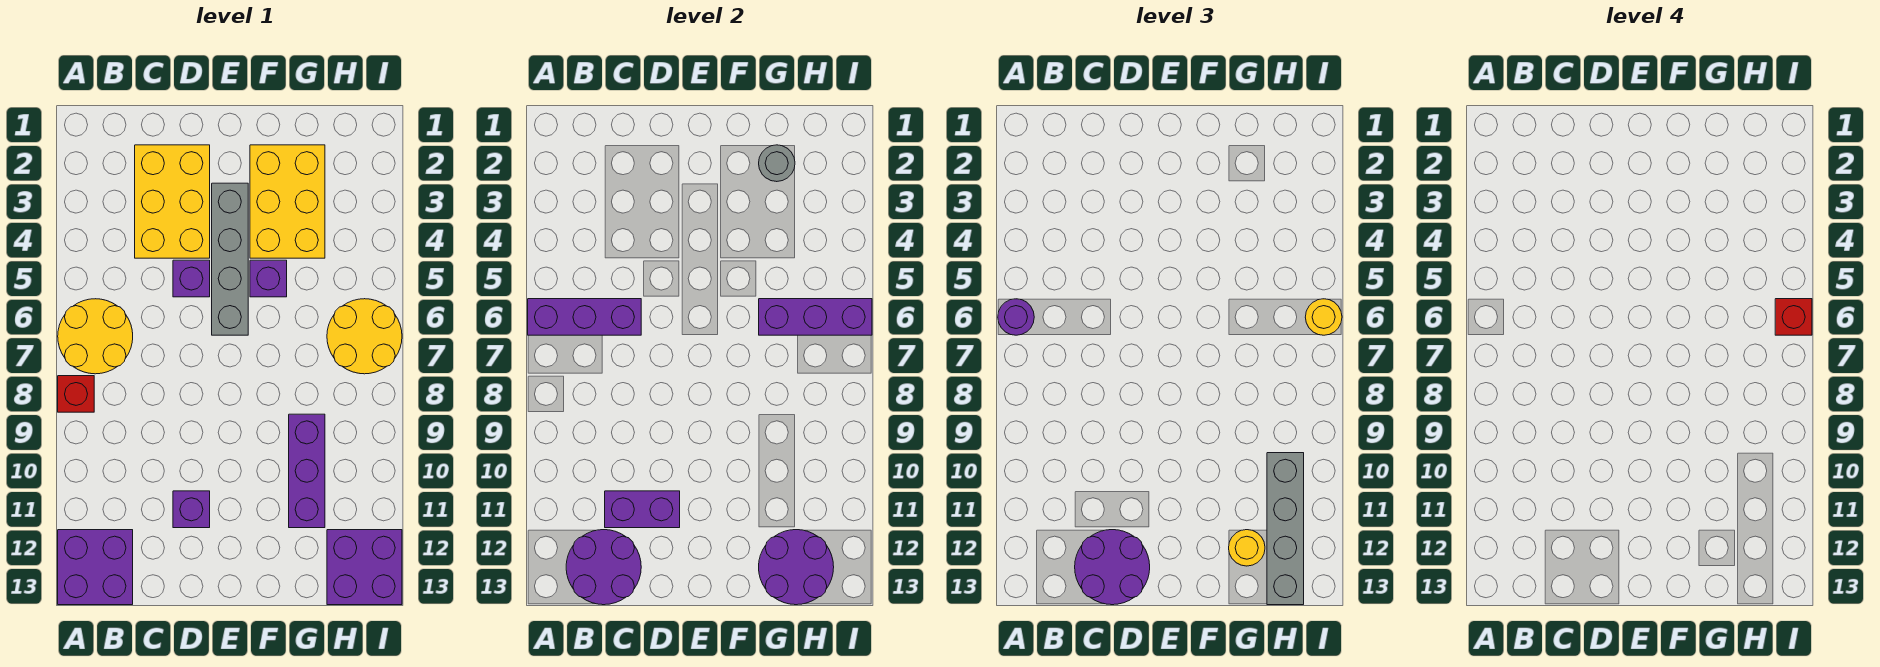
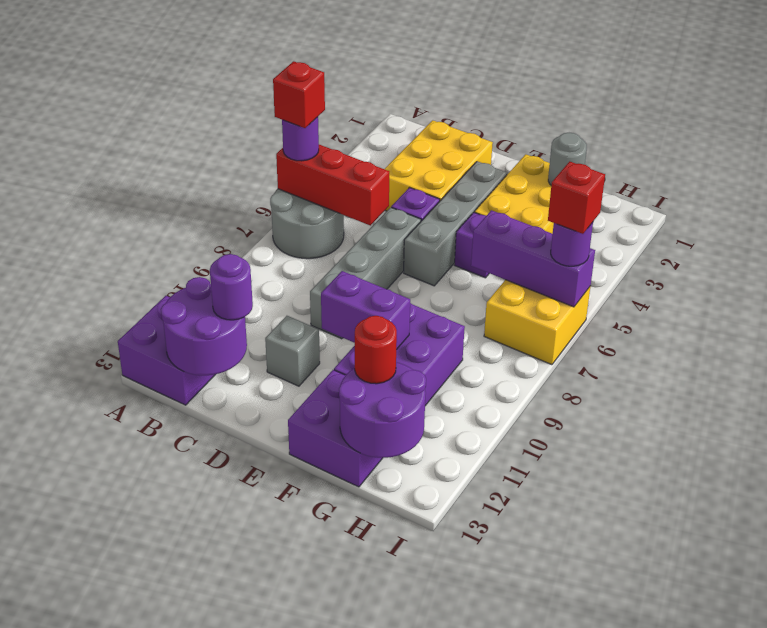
yellow 2x2 round brick [58,299,133,374] -> grey 2x2 round brick [270,189,344,259]
purple 1x3 brick [528,299,641,335] -> red 1x3 brick [276,145,389,225]
red 1x1 brick [58,376,94,412] -> red 1x1 brick moved to [273,61,325,128]
purple 1x2 brick [605,491,680,528] -> purple 1x2 brick moved to [321,271,410,350]
purple 2x2 round brick [1075,530,1150,605] -> purple 1x1 round brick [210,254,253,320]
purple 1x1 brick [173,491,210,528] -> grey 1x1 brick [265,316,320,386]
purple 1x3 brick [289,414,325,528] -> purple 2x3 brick [334,303,465,406]
yellow 1x1 round brick [1229,530,1265,566] -> red 1x1 round brick [355,316,397,384]
yellow 2x2 round brick [327,299,402,374] -> yellow 2x2 brick [484,280,590,365]
grey 1x4 brick [1267,453,1304,605] -> grey 1x4 brick moved to [310,207,421,339]
purple 2x2 brick [327,530,402,605] -> purple 2x2 brick moved to [288,370,382,487]
yellow 1x1 round brick [1305,299,1342,335] -> purple 1x1 round brick [551,222,593,266]

